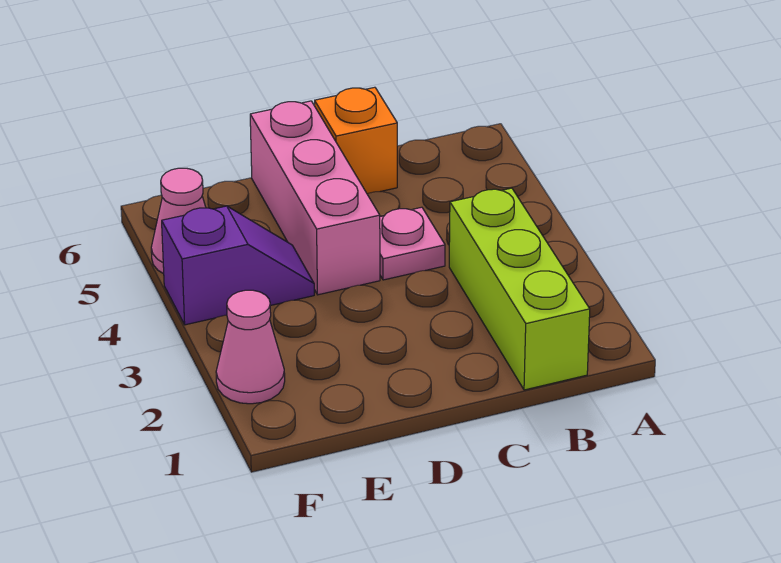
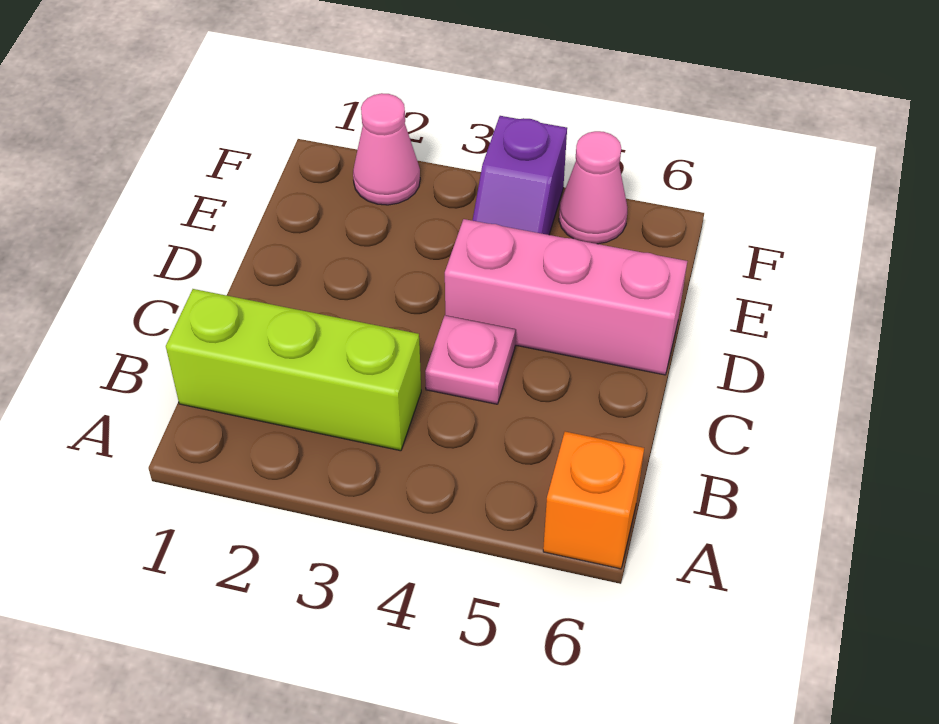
orange 1x1 brick [315,87,397,194] -> orange 1x1 brick moved to [543,432,644,569]

